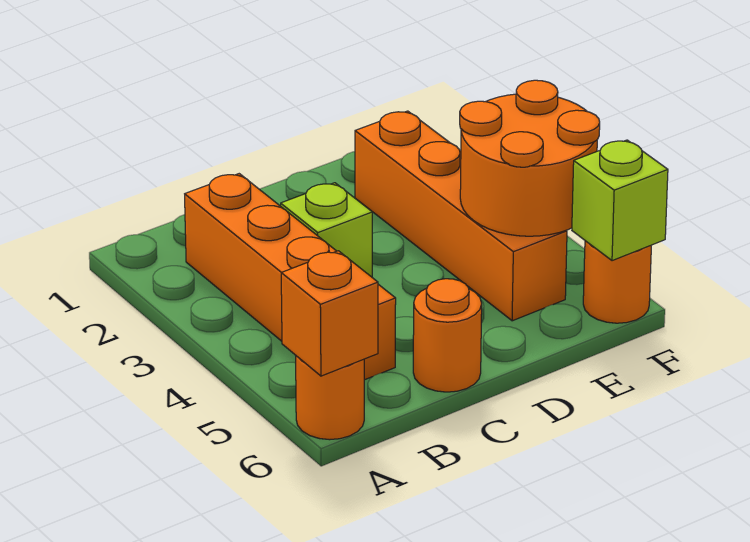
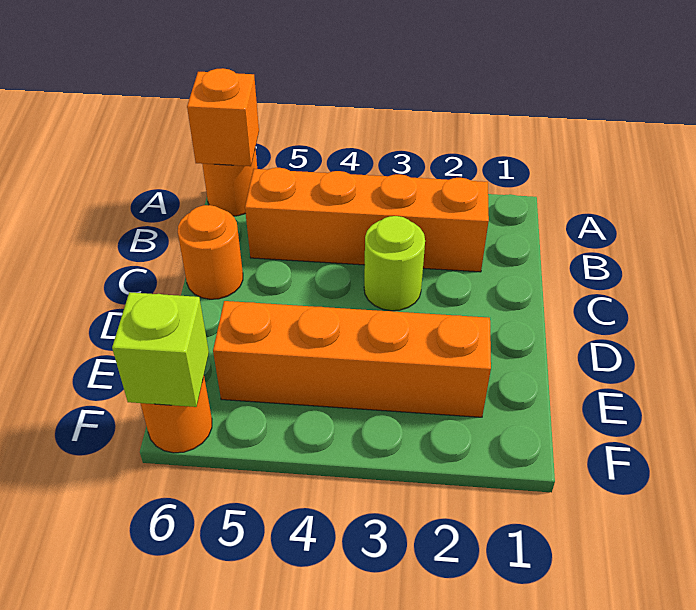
lime 1x1 brick [281,183,372,277] -> lime 1x1 round brick [364,216,425,311]
orange 2x2 round brick [460,80,600,236] -> none

